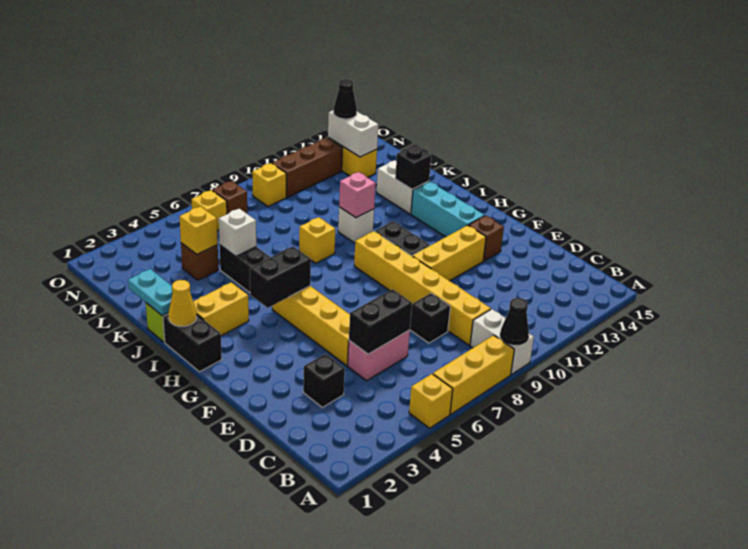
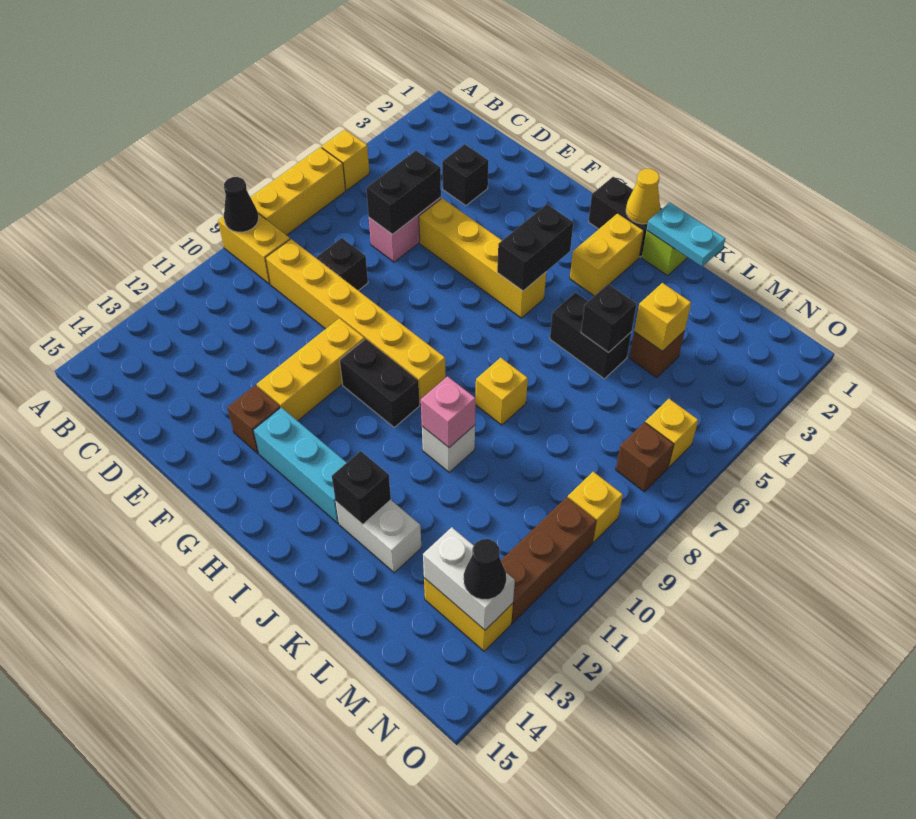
white 1x2 brick [470,309,534,374] -> yellow 1x2 brick [218,214,290,284]
white 1x1 brick [219,209,256,256] -> black 1x1 brick [581,284,637,353]

